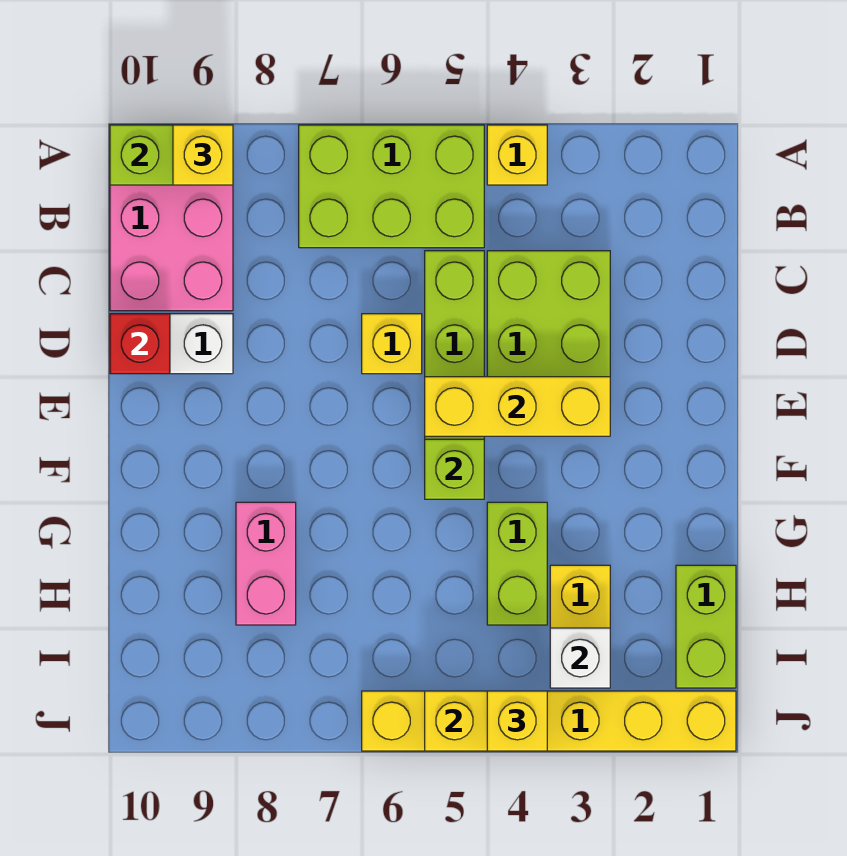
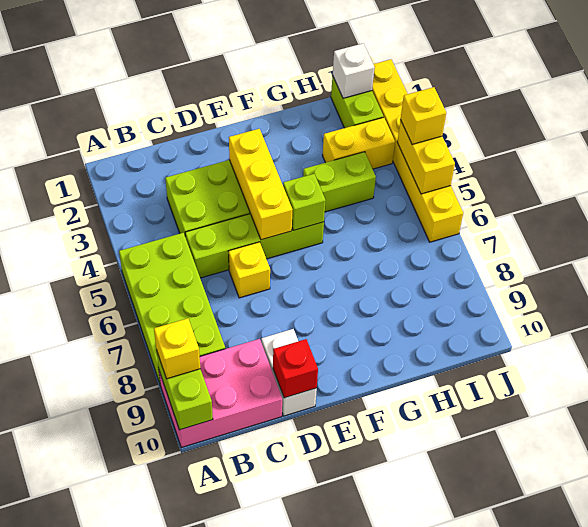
yellow 1x1 brick [487,125,547,185] -> none
lime 2x3 brick [299,125,484,248] -> lime 2x4 brick [119,233,225,386]
pink 1x2 brick [236,502,296,625] -> none
lime 1x2 brick [676,565,736,688] -> lime 1x2 brick turned to [331,76,384,128]
white 1x1 brick [550,628,610,688] -> white 1x1 brick moved to [333,43,375,98]

